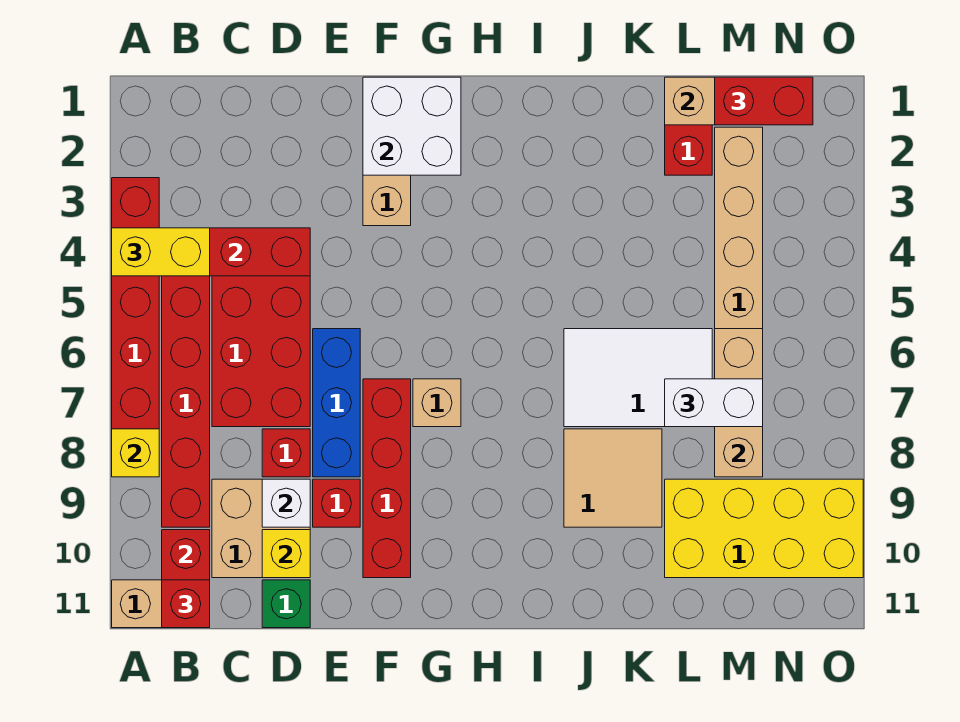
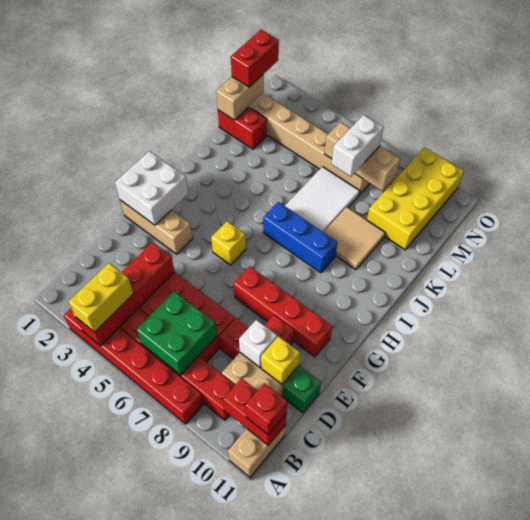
yellow 1x1 brick [112,429,159,477] -> yellow 1x1 brick moved to [211,221,246,265]
none -> green 2x2 brick [136,291,217,375]
blue 1x3 brick [313,329,360,477] -> blue 1x3 brick moved to [263,202,337,273]
tan 1x1 brick [413,379,461,427] -> none

